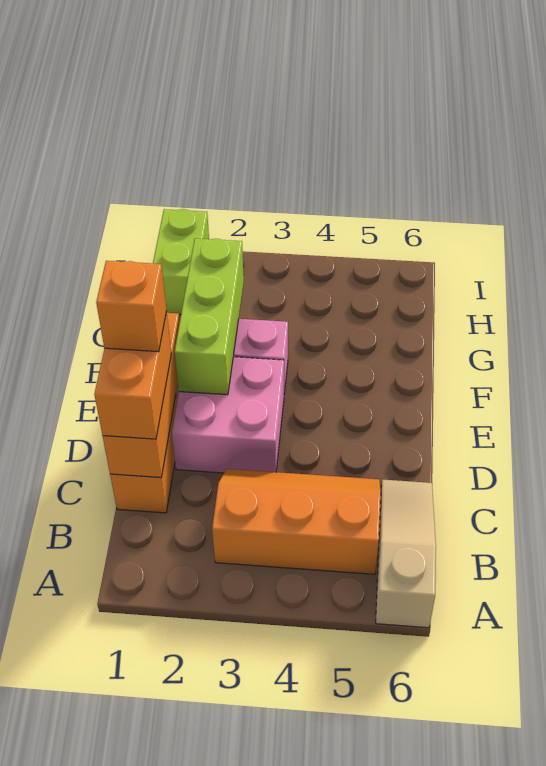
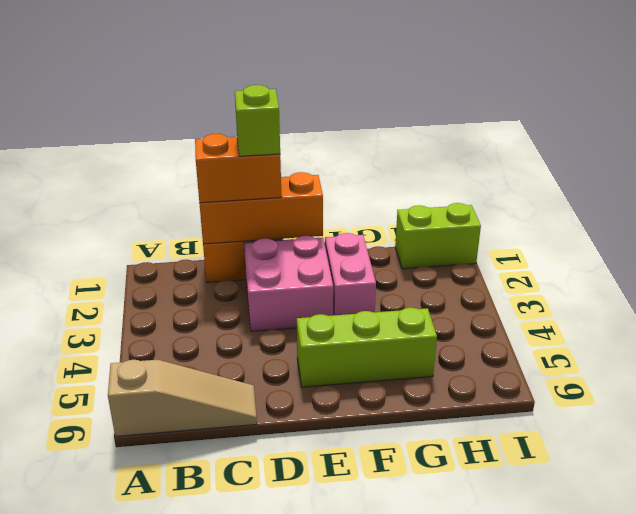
orange 2x3 slope [212,469,381,574] -> none
orange 1x1 brick [96,261,167,352] -> lime 1x1 brick [235,85,280,156]
lime 1x3 brick [174,238,244,395] -> lime 1x3 brick moved to [297,308,437,387]

